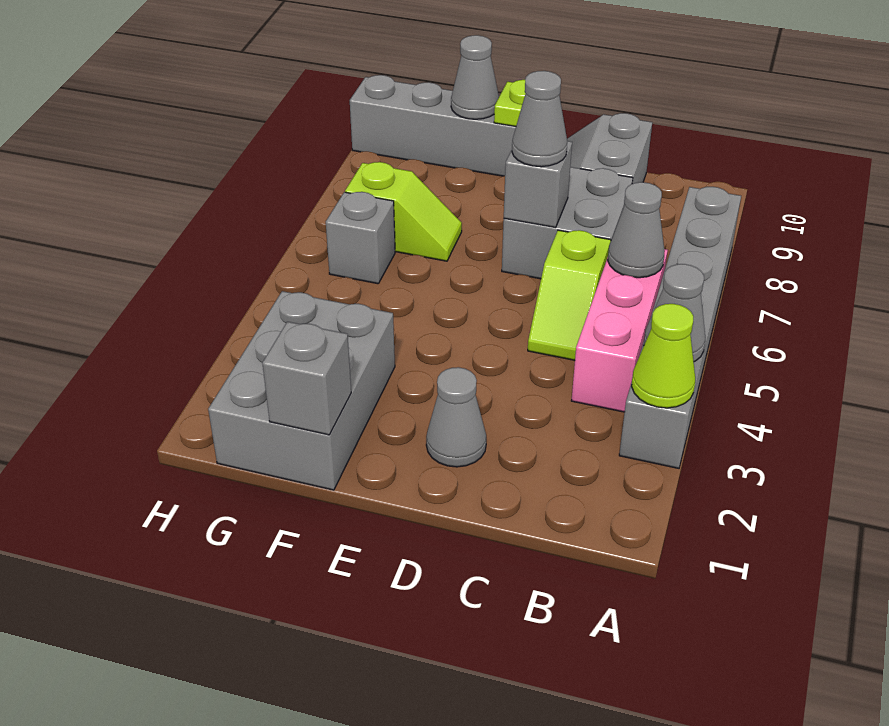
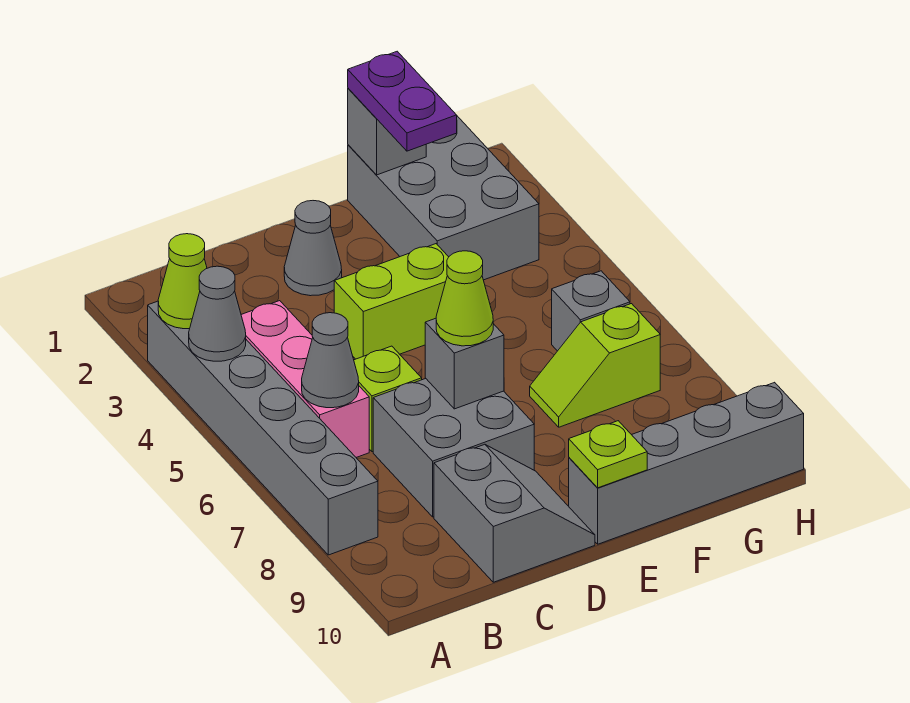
none -> lime 1x2 brick [334,244,448,359]
grey 1x1 cone [512,71,567,167] -> lime 1x1 cone [436,251,493,346]
none -> purple 1x2 plate [348,51,457,151]
grey 1x1 cone [451,35,499,119] -> none

